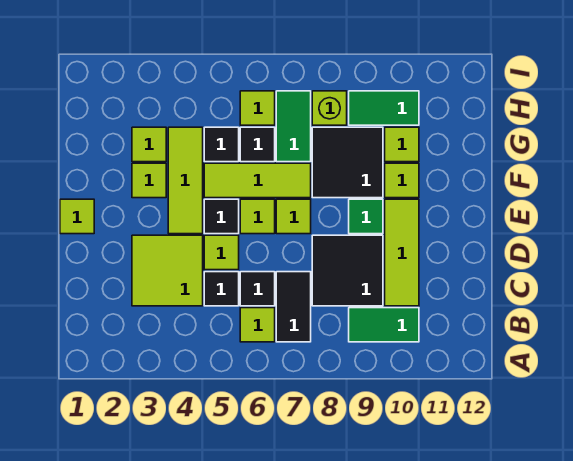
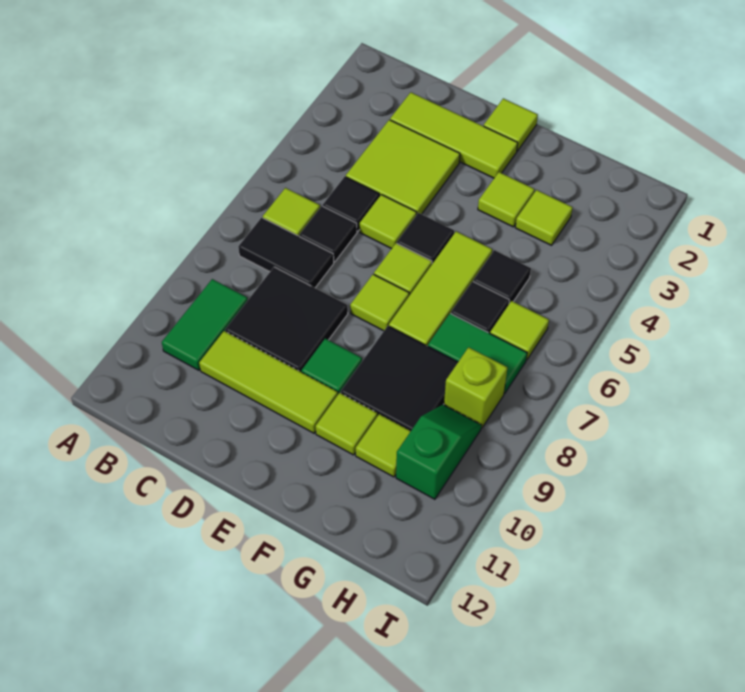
lime 1x3 tile [168,127,203,234] -> lime 1x3 tile moved to [390,92,518,178]
green 1x2 tile [349,91,419,125] -> green 1x2 slope [396,405,482,499]

